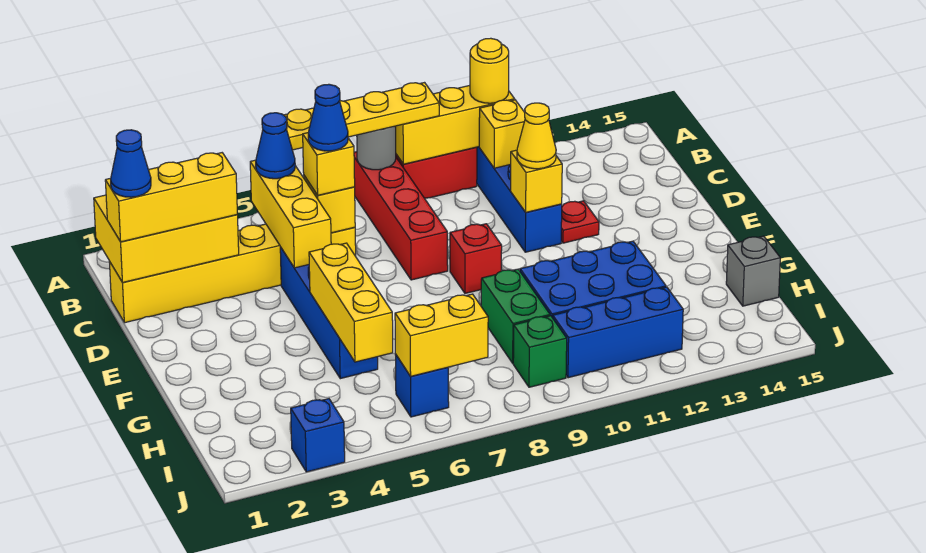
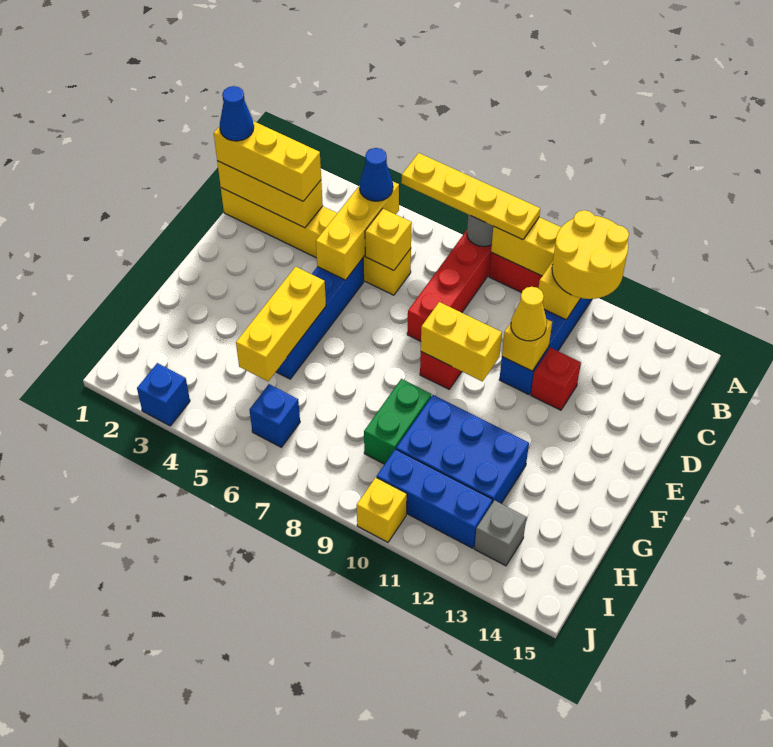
yellow 1x1 round brick [470,38,509,103] -> yellow 2x2 round brick [552,210,629,299]
yellow 2x3 brick [94,195,239,283] -> yellow 1x3 brick [217,161,323,228]
yellow 1x1 brick [303,133,355,195] -> yellow 1x1 brick moved to [357,478,407,542]
blue 1x1 cone [308,84,348,151] -> none
red 1x1 plate [561,201,599,243] -> red 1x1 brick [531,348,581,410]
grey 1x1 brick [726,236,780,306] -> grey 1x1 brick moved to [474,500,526,566]
yellow 1x2 brick [395,294,488,376] -> yellow 1x2 brick moved to [421,302,502,381]
green 1x1 brick [513,316,567,387] -> none

